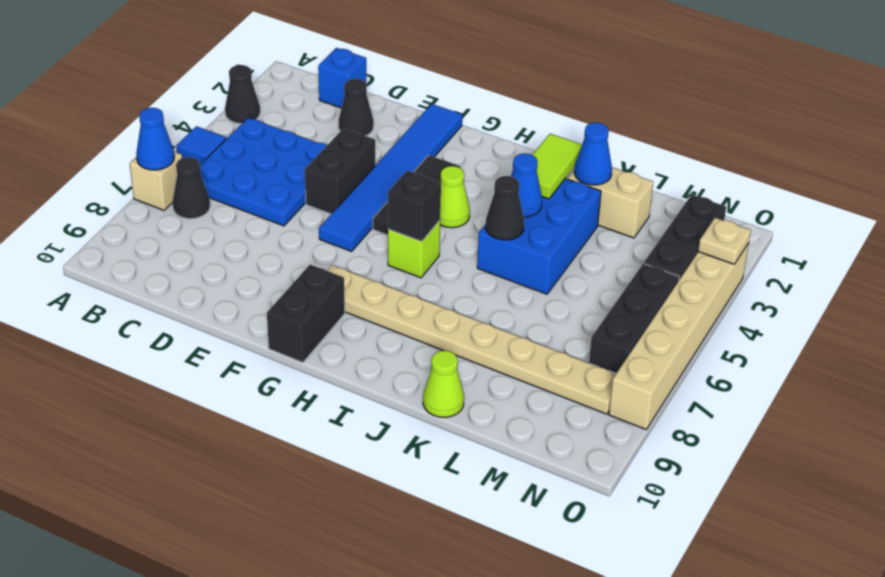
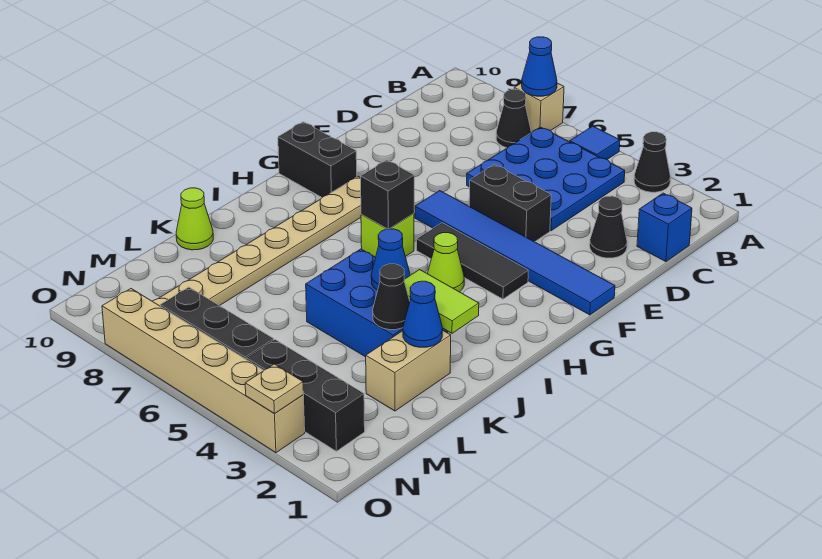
black 1x1 cone [486,176,524,240] -> black 1x1 cone moved to [373,264,410,330]

